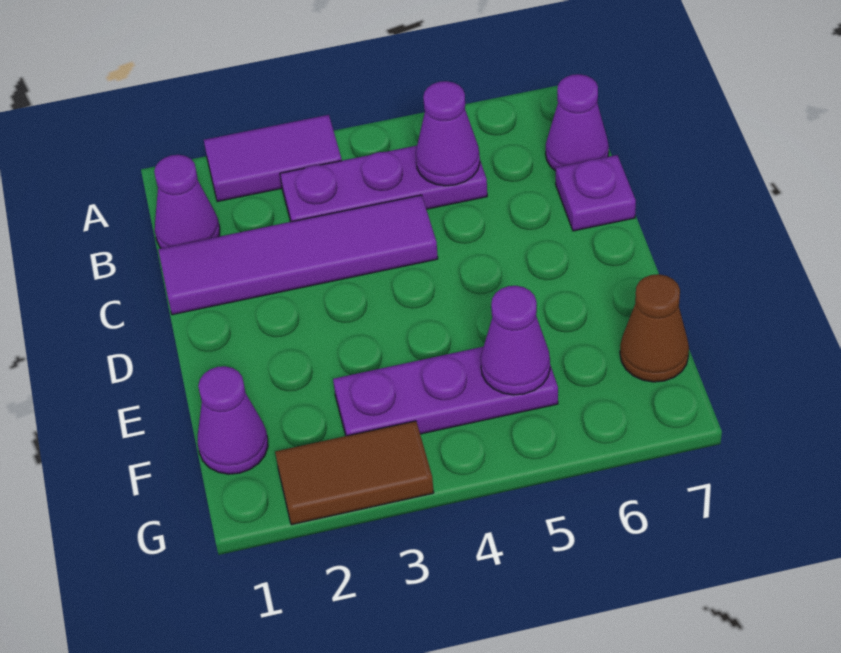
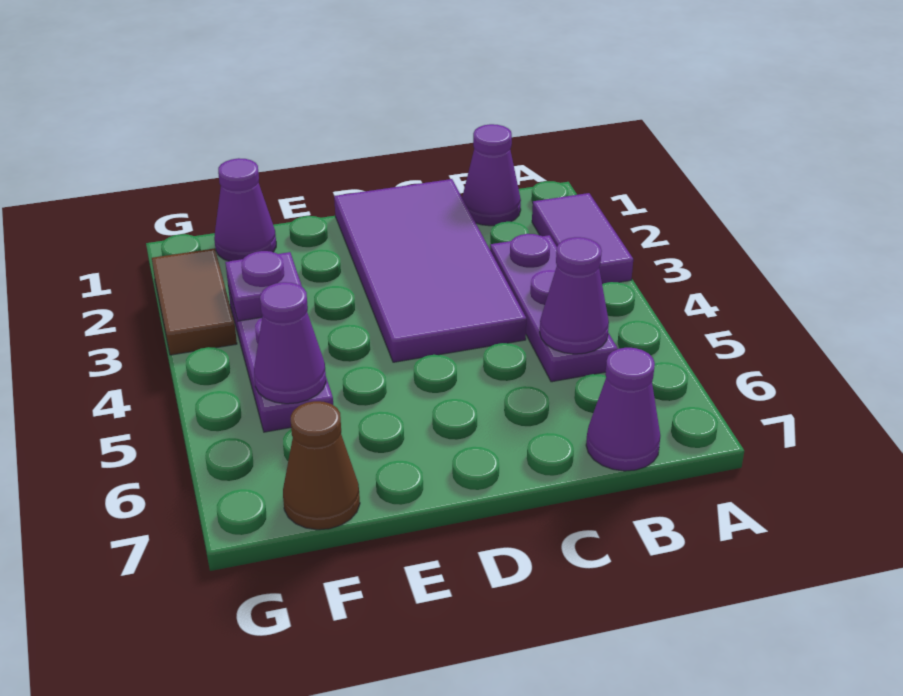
purple 1x4 tile [158,195,438,315] -> purple 2x4 tile [334,179,526,362]
purple 1x1 plate [556,155,636,231] -> purple 1x1 plate moved to [225,251,302,321]

